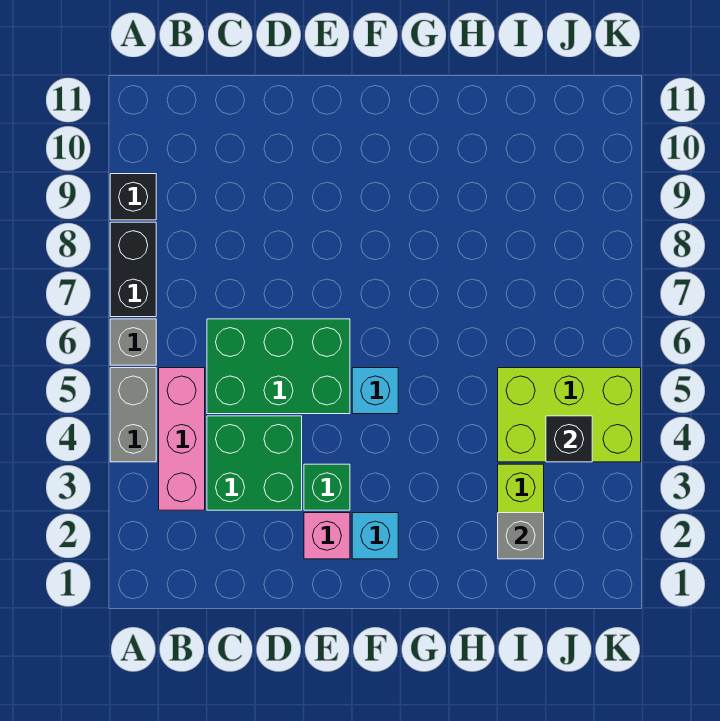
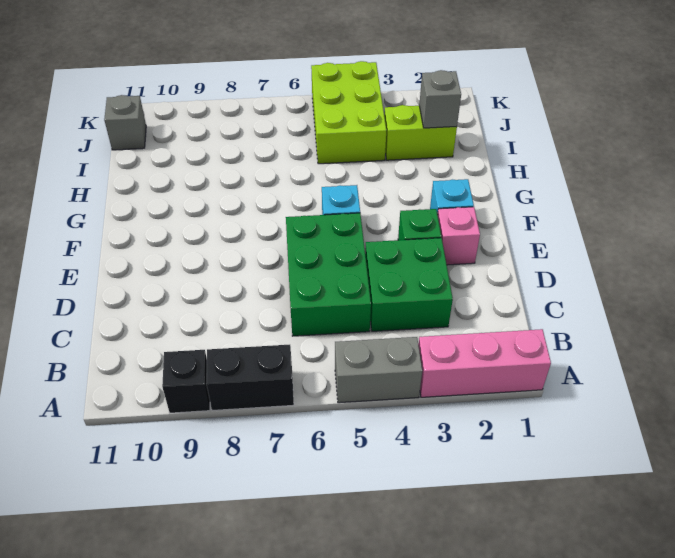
grey 1x1 brick [110,319,156,365] -> grey 1x1 brick moved to [104,95,146,150]
pink 1x3 brick [159,368,205,510] -> pink 1x3 brick moved to [418,329,551,397]
black 1x1 brick [546,416,592,462] -> none

